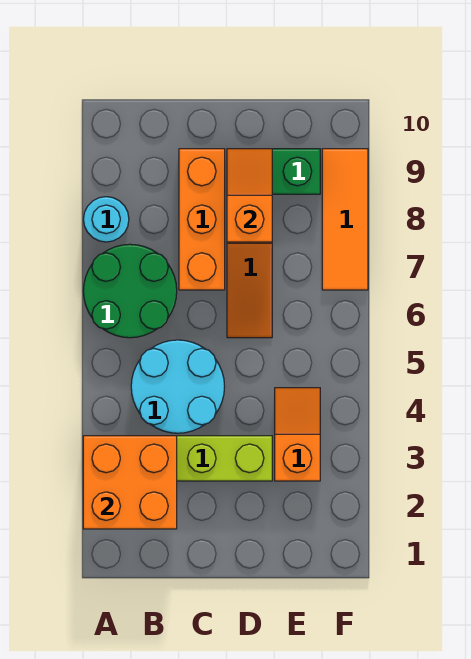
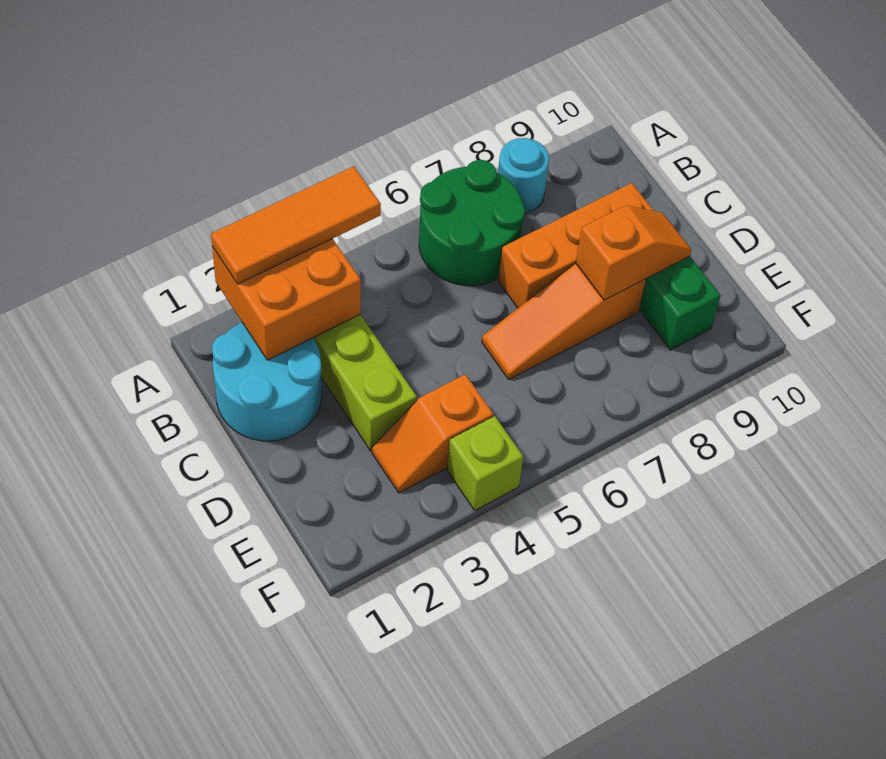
cyan 2x2 round brick [131,340,225,433] -> cyan 2x2 round brick moved to [212,322,322,441]
orange 1x2 slope [275,388,320,481] -> orange 1x2 slope turned to [372,374,493,493]
none -> lime 1x1 brick [447,416,523,510]
orange 1x3 tile [322,149,368,290] -> orange 1x3 tile moved to [211,166,381,284]

